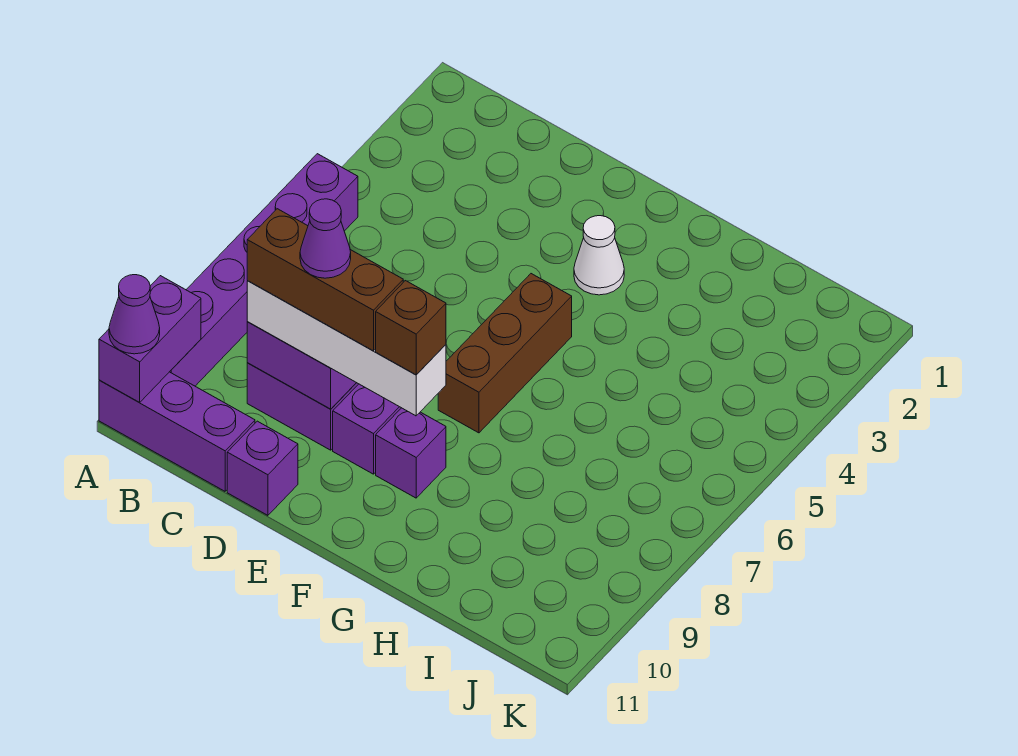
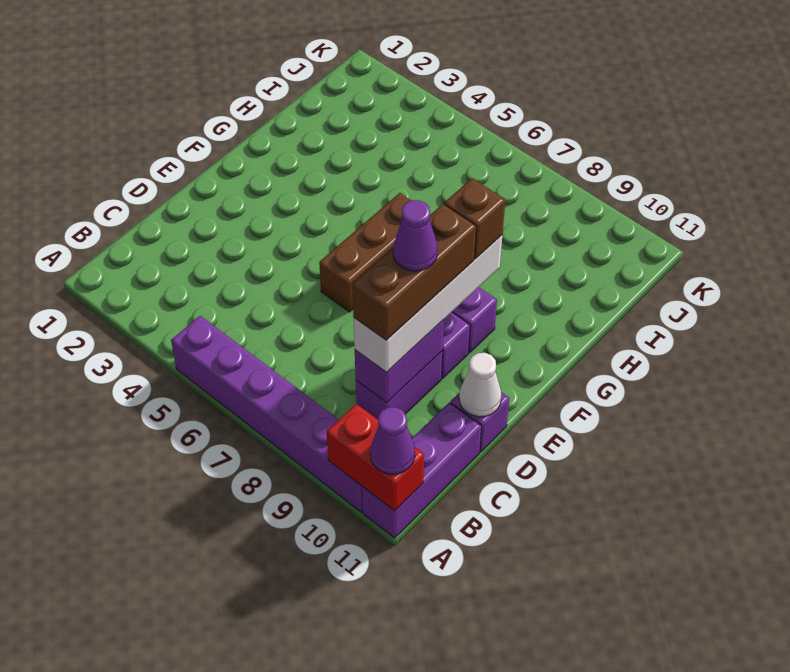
purple 1x2 brick [99,276,201,403] -> red 1x2 brick [327,404,424,511]
white 1x1 cone [574,216,624,295] -> white 1x1 cone moved to [459,353,501,417]
brown 1x3 brick [438,274,572,433] -> brown 1x3 brick turned to [319,193,411,312]

